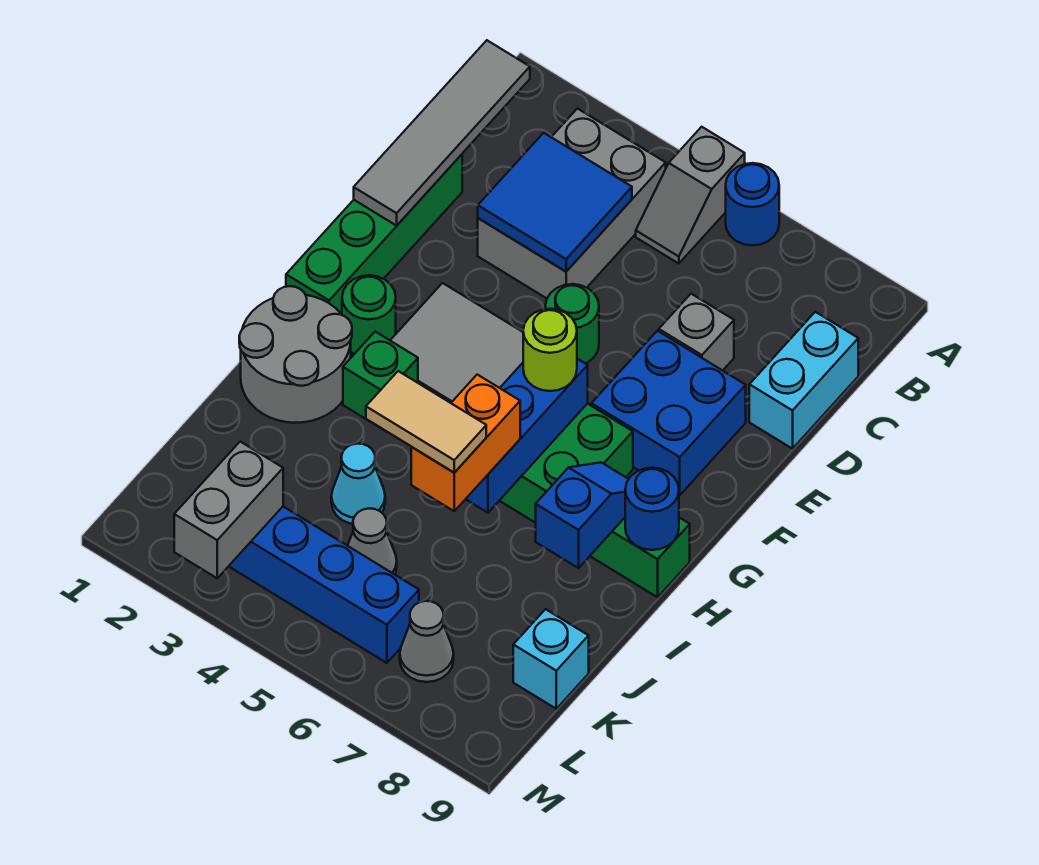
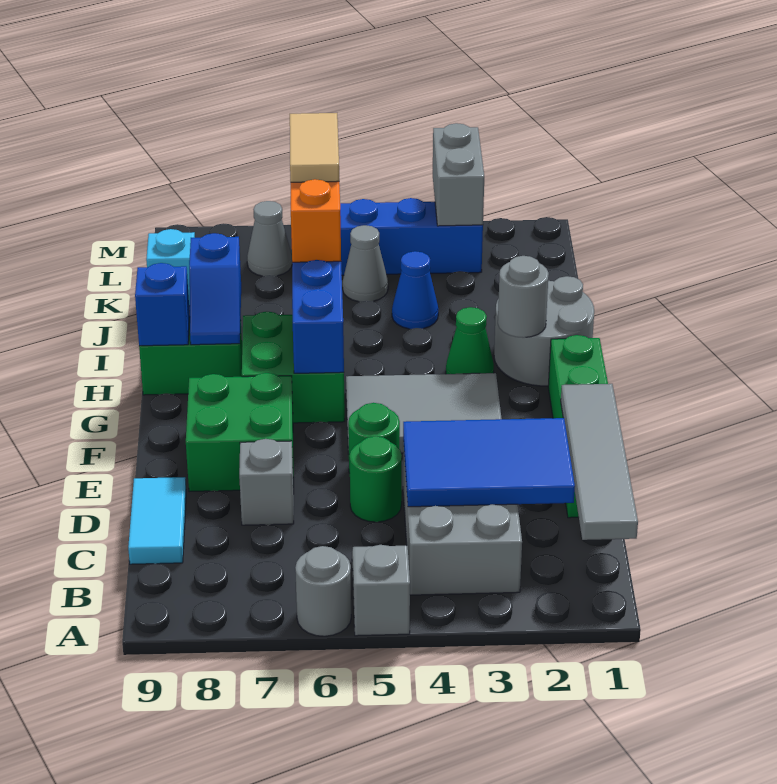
blue 1x1 round brick [726,163,779,245] -> grey 1x1 round brick [295,546,351,636]
blue 2x2 tile [478,133,632,271] -> blue 2x3 tile [403,418,575,507]
cyan 1x2 brick [749,312,858,449] -> cyan 1x2 tile [128,477,186,564]
blue 2x2 brick [591,331,746,495] -> green 2x2 brick [186,373,294,492]
green 1x1 round brick [342,275,396,354] -> green 1x1 round brick moved to [350,436,402,522]
lime 1x1 round brick [523,309,577,391] -> none
none -> grey 1x1 round brick [498,256,549,338]
green 1x1 brick [343,332,418,431] -> green 1x1 cone [446,307,494,374]
blue 1x1 round brick [625,468,679,550] -> blue 1x1 brick [135,263,190,346]
cyan 1x1 cone [331,444,385,524] -> blue 1x1 cone [392,251,438,329]
tan 1x2 tile [366,371,486,473] -> tan 1x2 tile turned to [290,113,339,182]

